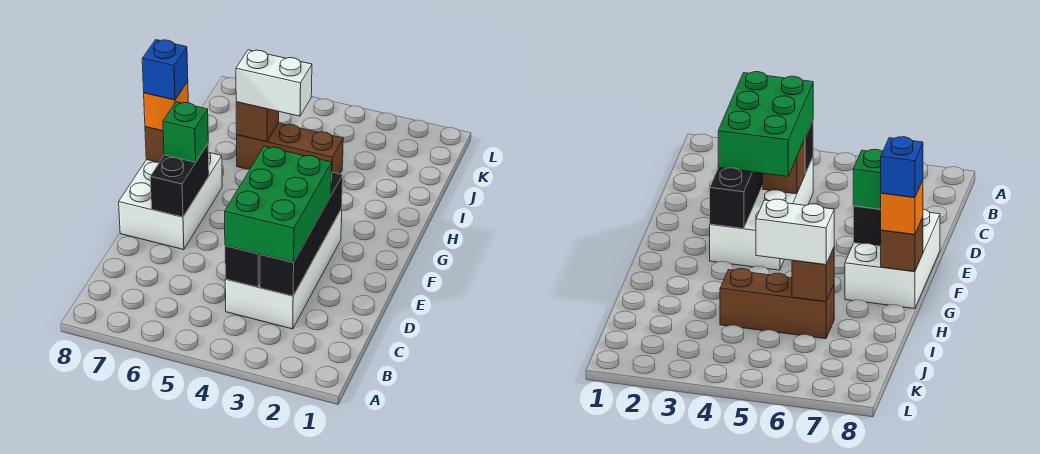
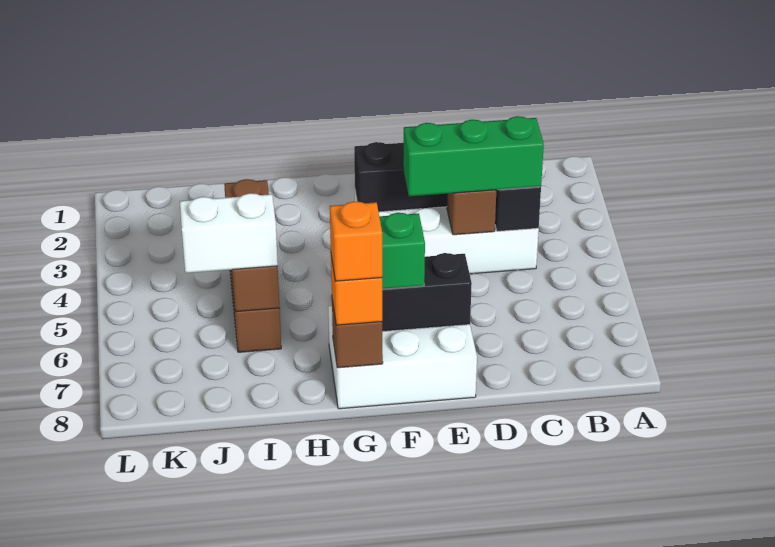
green 2x3 brick [225,146,332,262] -> green 1x3 brick [403,116,544,196]
blue 1x1 brick [142,40,188,100] -> orange 1x1 brick [330,201,382,281]
white 1x2 brick [236,50,312,116] -> white 1x2 brick turned to [180,193,278,273]
brown 1x1 brick [236,102,279,142] -> brown 1x3 brick [224,179,280,312]

